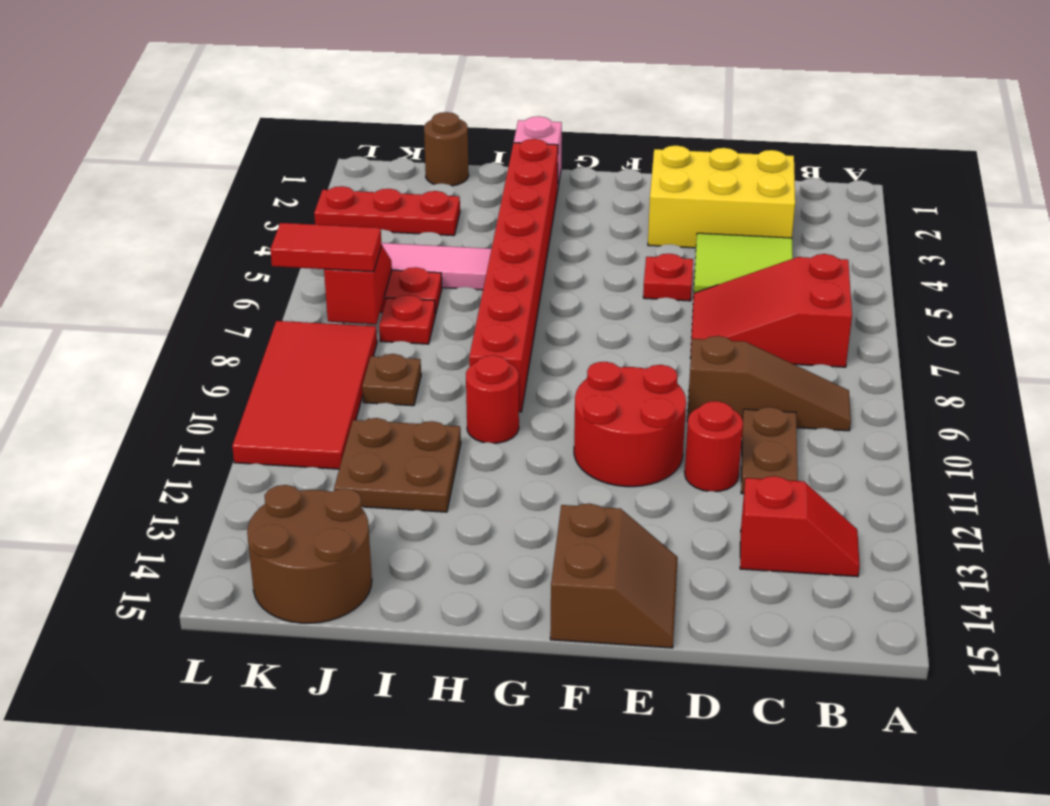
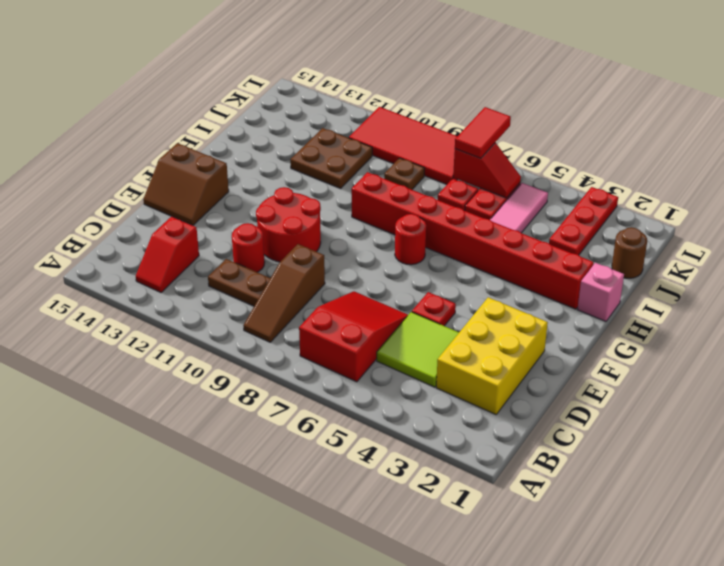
red 1x1 round brick [466,355,519,443] -> red 1x1 round brick moved to [395,214,426,265]
brown 2x2 round brick [247,485,372,623] -> none

